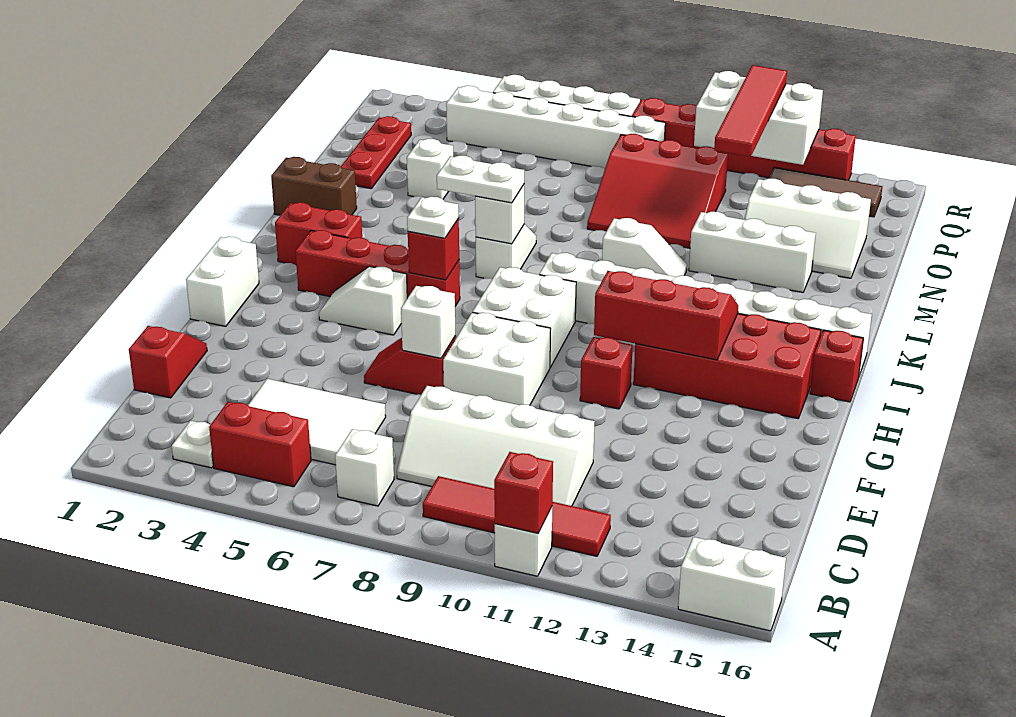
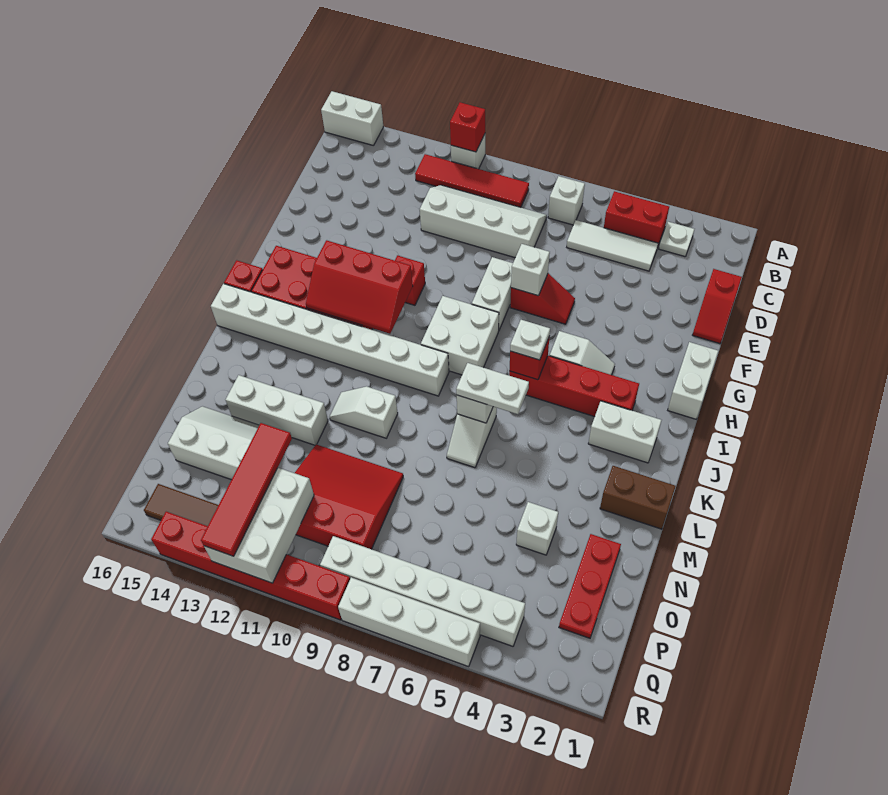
white 2x3 tile [248,379,386,465] -> white 1x3 tile [567,220,658,271]
white 2x2 brick [443,312,550,405] -> white 1x2 brick [472,257,513,330]
red 1x2 brick [275,203,362,265] -> white 1x2 brick [588,401,661,463]
white 2x3 brick [694,71,823,165] -> white 2x3 brick turned to [204,468,314,583]

